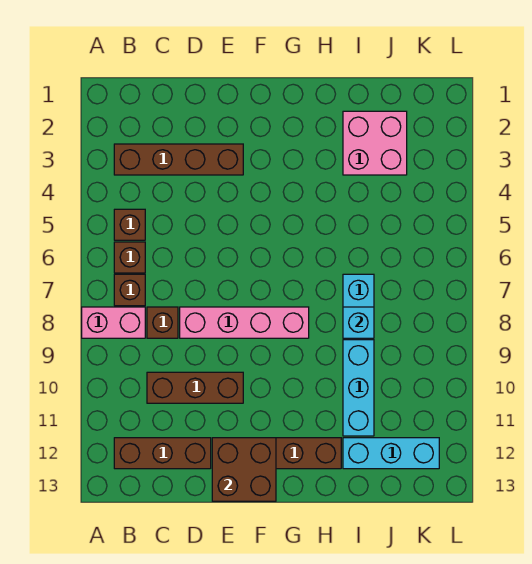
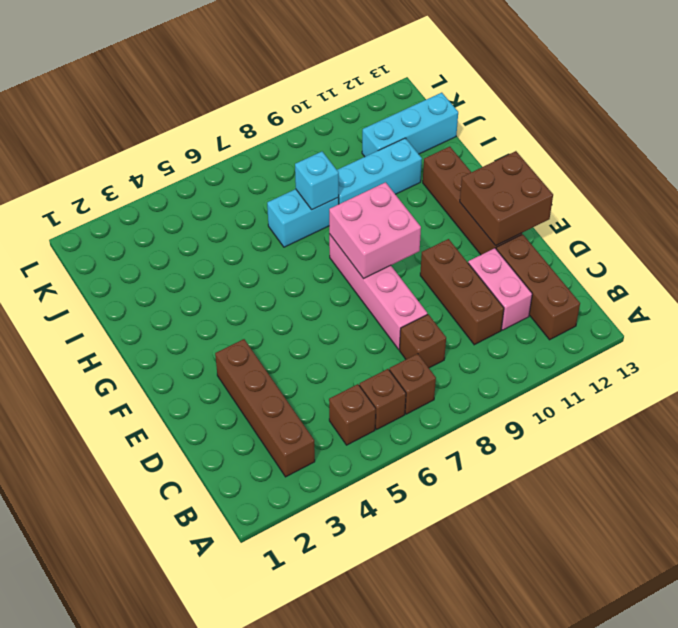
pink 1x2 brick [82,307,145,338] -> pink 1x2 brick moved to [468,248,532,330]
pink 2x2 brick [343,111,407,175] -> pink 2x2 brick moved to [329,182,421,279]
cyan 1x3 brick [343,438,439,469] -> cyan 1x3 brick turned to [362,93,458,157]

